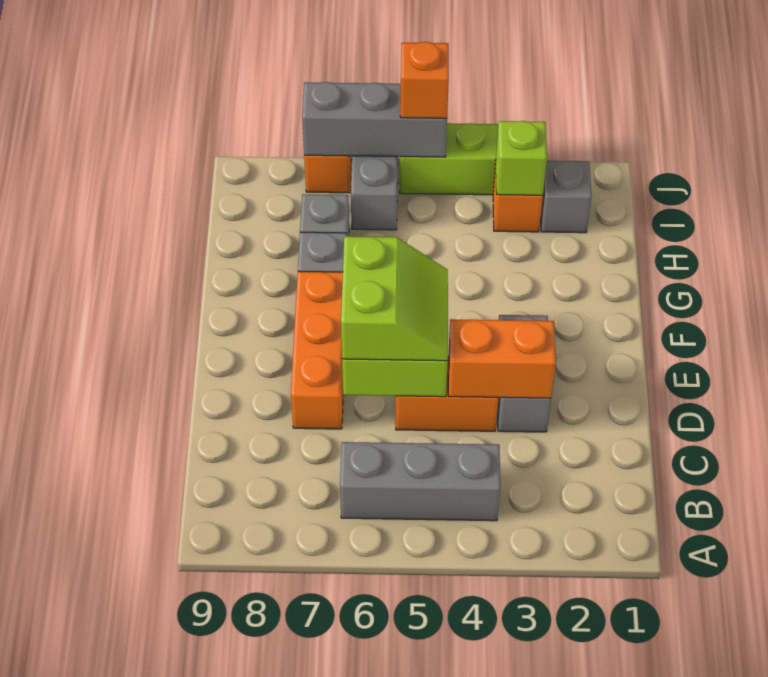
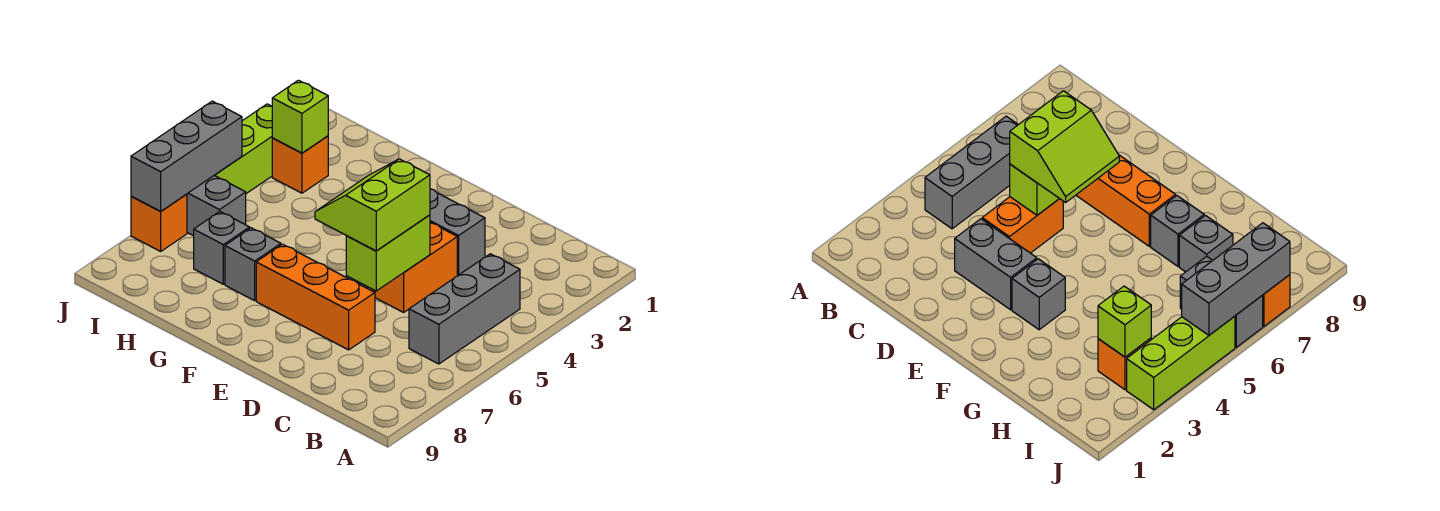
orange 1x2 brick [448,319,556,398] -> none
lime 2x2 slope [341,236,448,361] -> lime 2x2 slope turned to [315,159,430,251]
grey 1x1 brick [541,161,592,233] -> grey 1x1 brick moved to [1012,259,1065,330]
orange 1x1 brick [400,42,449,118] -> none

